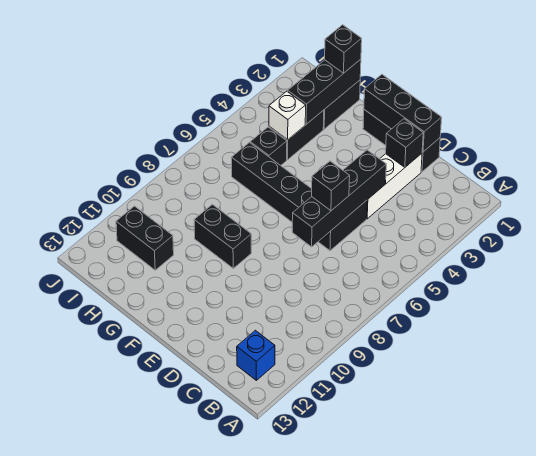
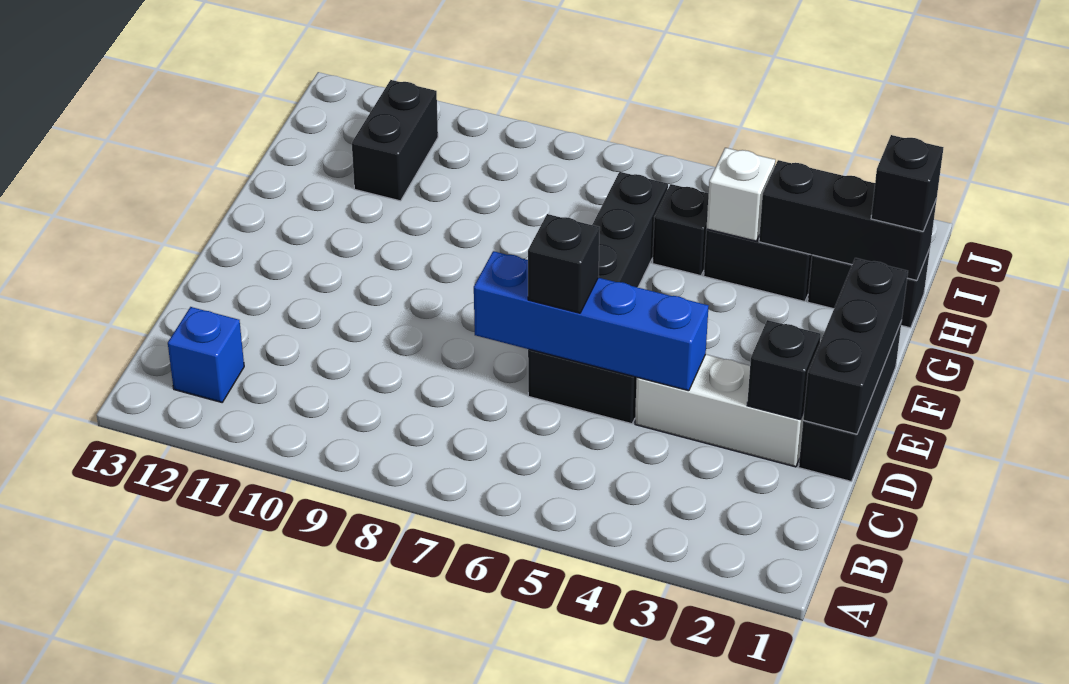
black 1x4 brick [292,150,386,247] -> blue 1x4 brick [474,251,708,391]
black 1x2 brick [194,204,251,268] -> none

